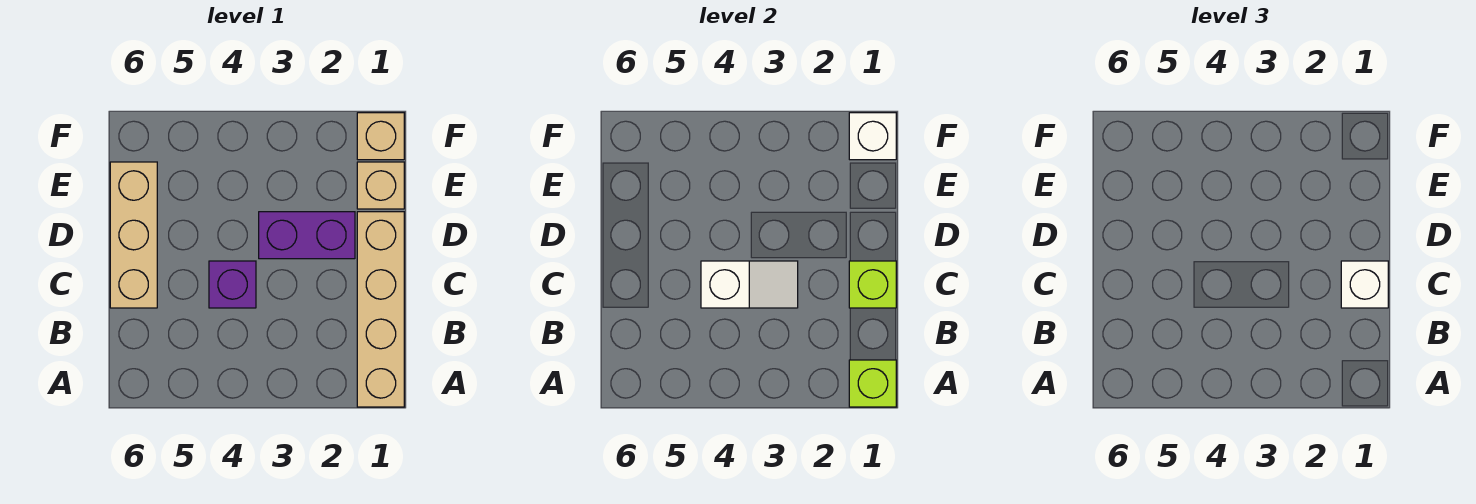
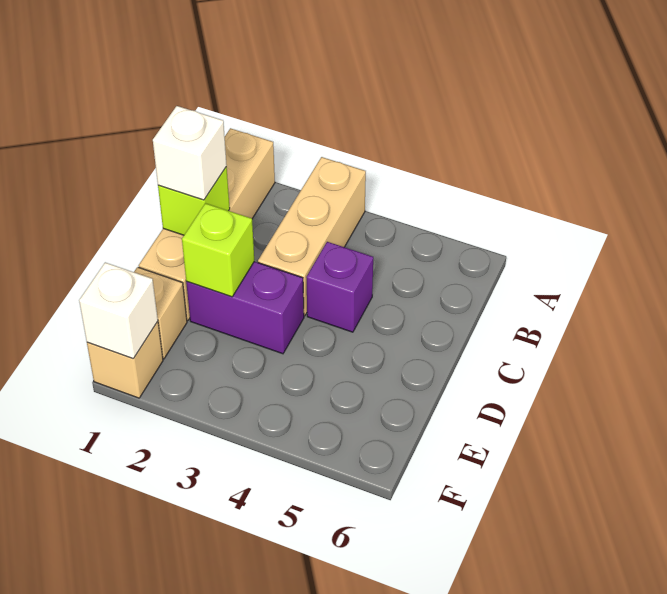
lime 1x1 brick [849,360,896,407] -> lime 1x1 brick moved to [182,203,254,297]
white 1x2 slope [701,261,798,308] -> none
tan 1x3 brick [110,162,157,308] -> tan 1x3 brick moved to [258,157,366,316]

